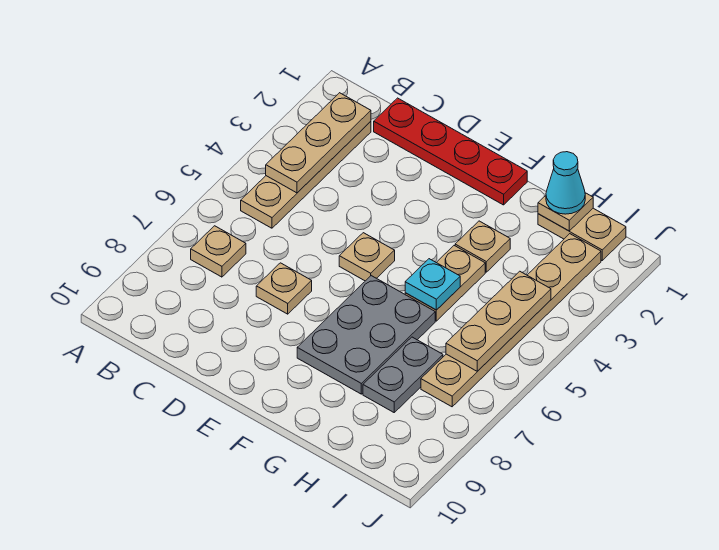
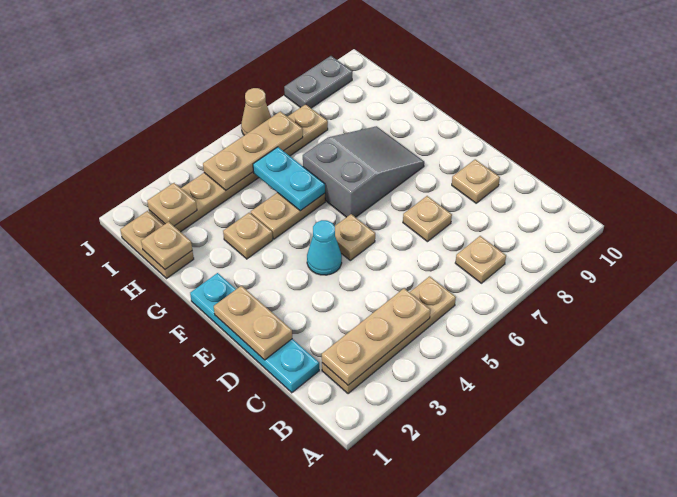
red 1x4 plate [374,98,527,205] -> cyan 1x4 plate [190,273,319,393]
none -> tan 1x2 plate [214,286,292,360]
none -> tan 1x1 plate [452,159,500,203]
grey 2x3 plate [297,276,435,394] -> grey 2x3 slope [303,126,424,217]
cyan 1x1 plate [405,259,460,310] -> cyan 1x2 plate [253,147,325,211]
cyan 1x1 cone [546,152,585,214] -> cyan 1x1 cone moved to [307,220,342,275]
grey 1x2 plate [363,337,443,412] -> grey 1x2 plate moved to [284,56,353,108]
none -> tan 1x1 plate [147,183,197,226]
none -> tan 1x1 cone [241,88,271,135]

